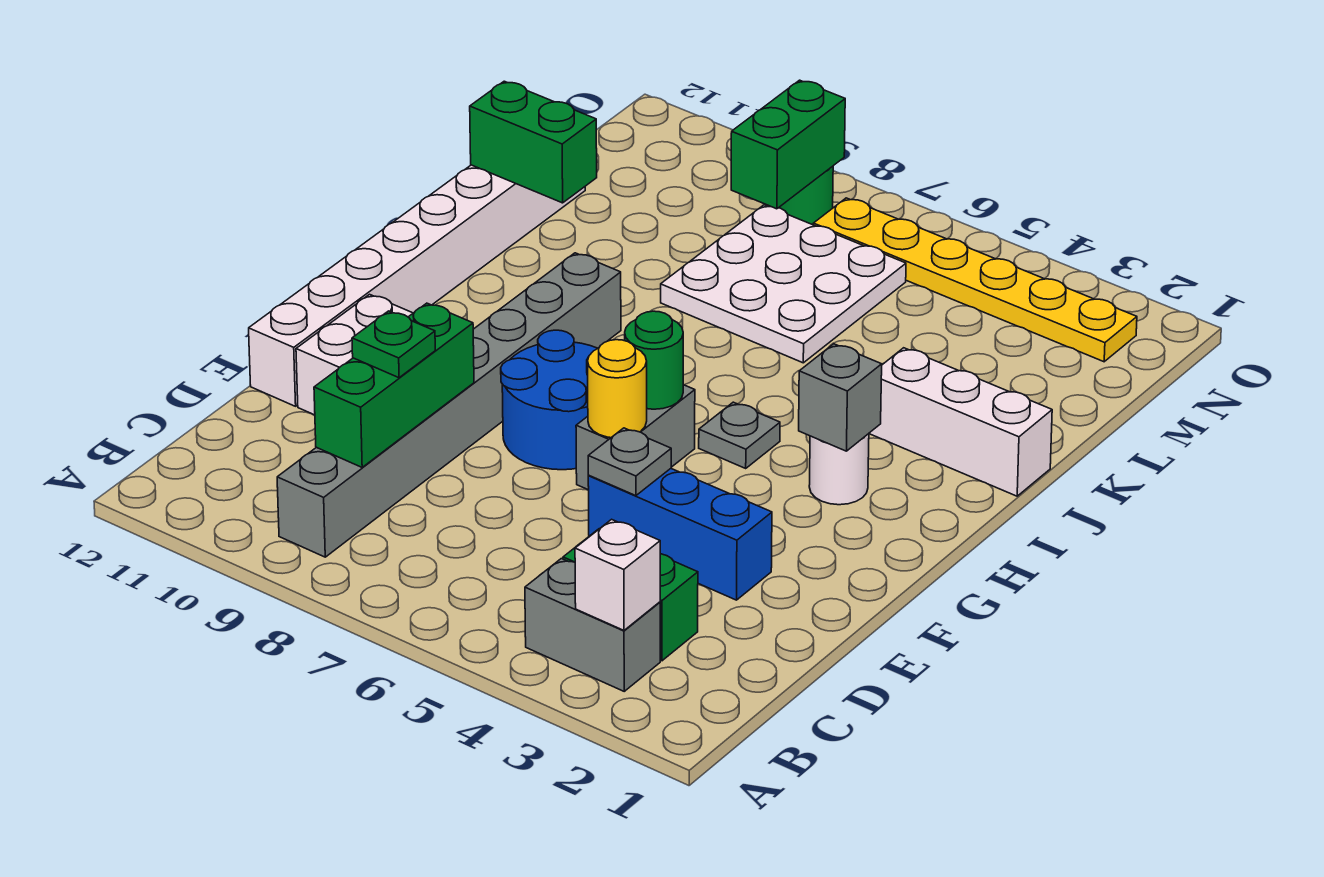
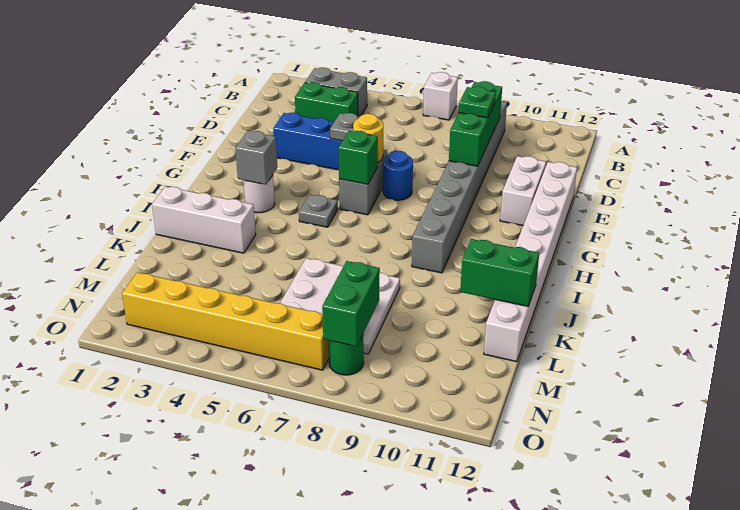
white 1x1 brick [575,519,660,630] -> white 1x1 brick moved to [423,72,458,120]
blue 2x2 round brick [501,330,598,470] -> blue 1x1 round brick [383,151,413,200]
green 1x1 round brick [625,311,683,409] -> green 1x1 brick [339,131,378,184]
yellow 1x6 plate [813,198,1137,362] -> yellow 1x6 brick [122,272,329,370]

